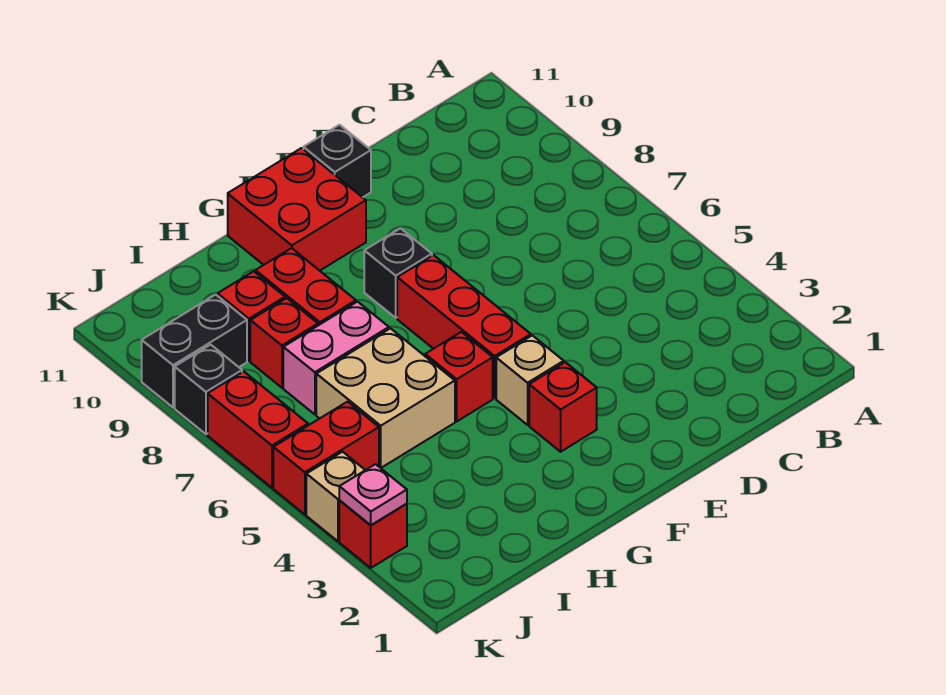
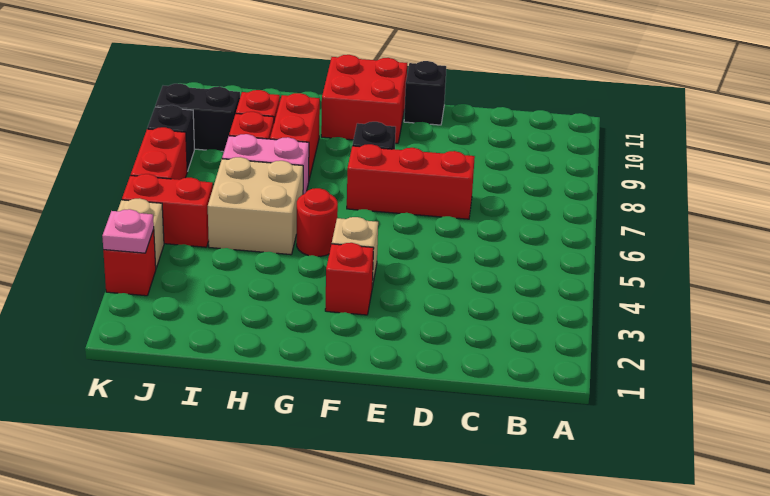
red 1x3 brick [397,255,531,398] -> red 1x3 brick turned to [347,144,475,219]
red 1x1 brick [425,332,493,421] -> red 1x1 round brick [297,188,338,257]

